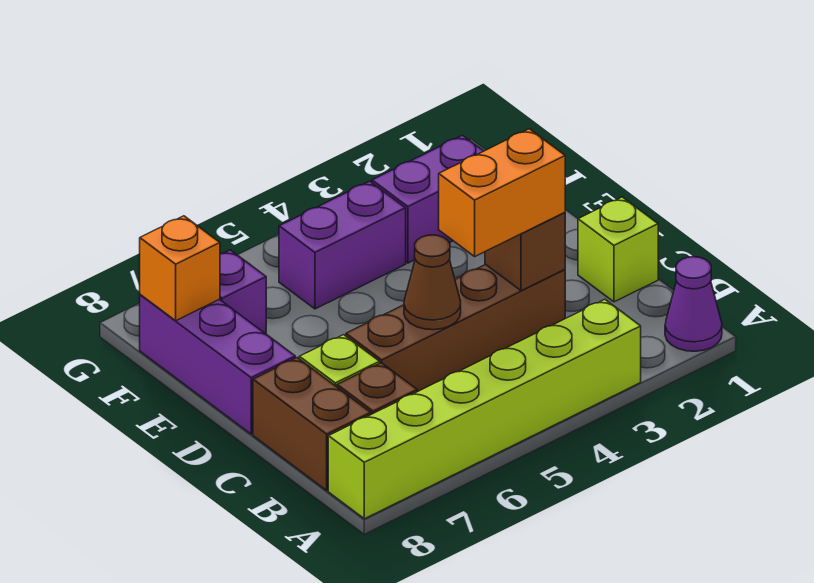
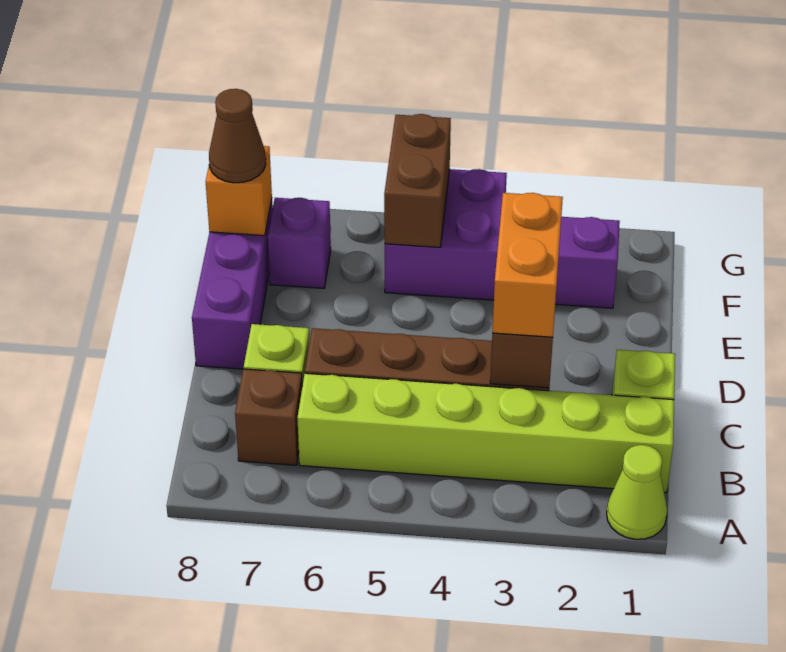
purple 1x1 cone [665,257,722,351] -> lime 1x1 cone [607,445,667,539]
lime 1x6 brick [328,299,641,519] -> lime 1x6 brick moved to [297,373,674,493]
brown 1x2 brick [253,358,371,490] -> brown 1x2 brick moved to [384,114,451,247]
orange 1x2 brick [439,129,565,256] -> orange 1x2 brick turned to [492,193,563,337]
brown 1x1 cone [404,235,461,330] -> brown 1x1 cone moved to [209,89,266,183]
purple 1x2 brick [279,181,406,309] -> purple 2x2 brick [385,169,507,300]

